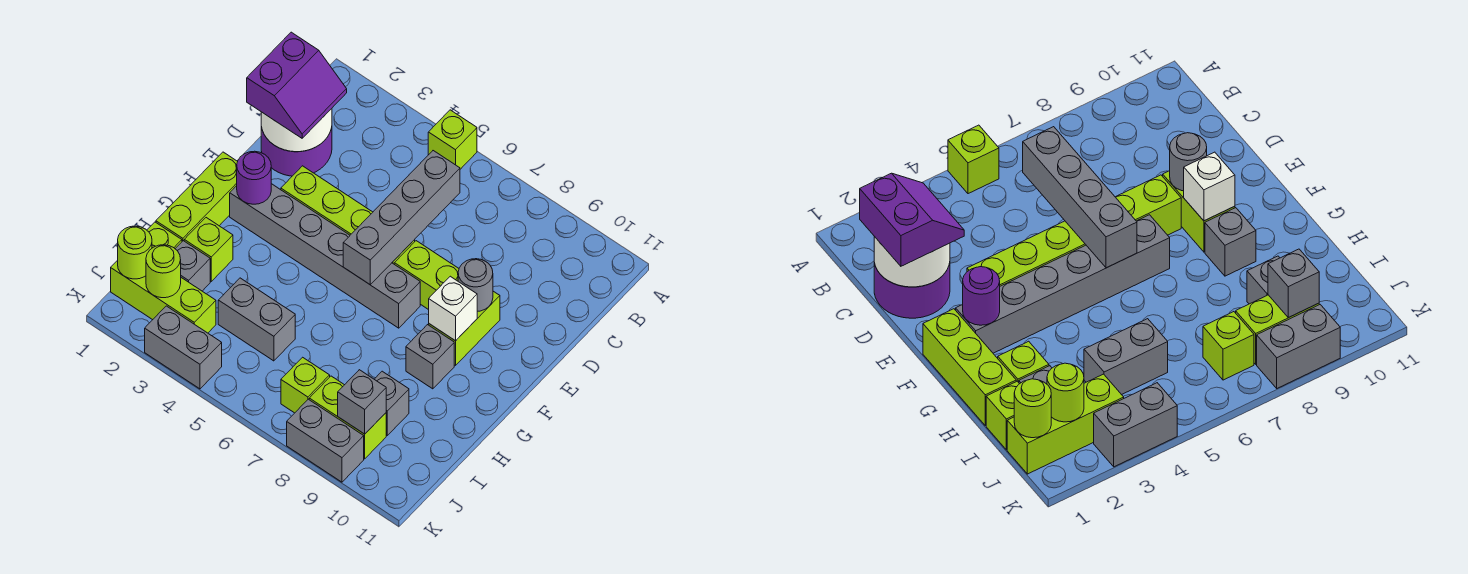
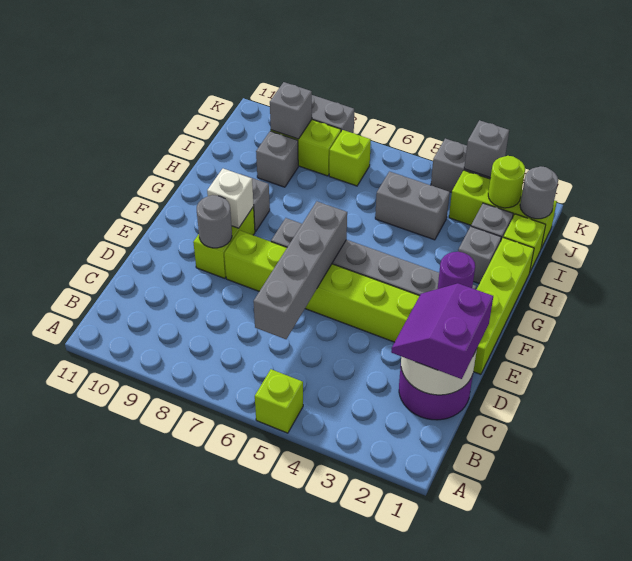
lime 1x3 brick [156,152,238,241] -> lime 1x4 brick [473,238,534,374]
lime 1x1 brick [184,218,233,281] -> grey 1x1 brick [458,227,501,284]
lime 1x1 round brick [118,226,152,279] -> grey 1x1 round brick [520,166,558,219]
none -> grey 1x1 brick [464,120,509,178]

